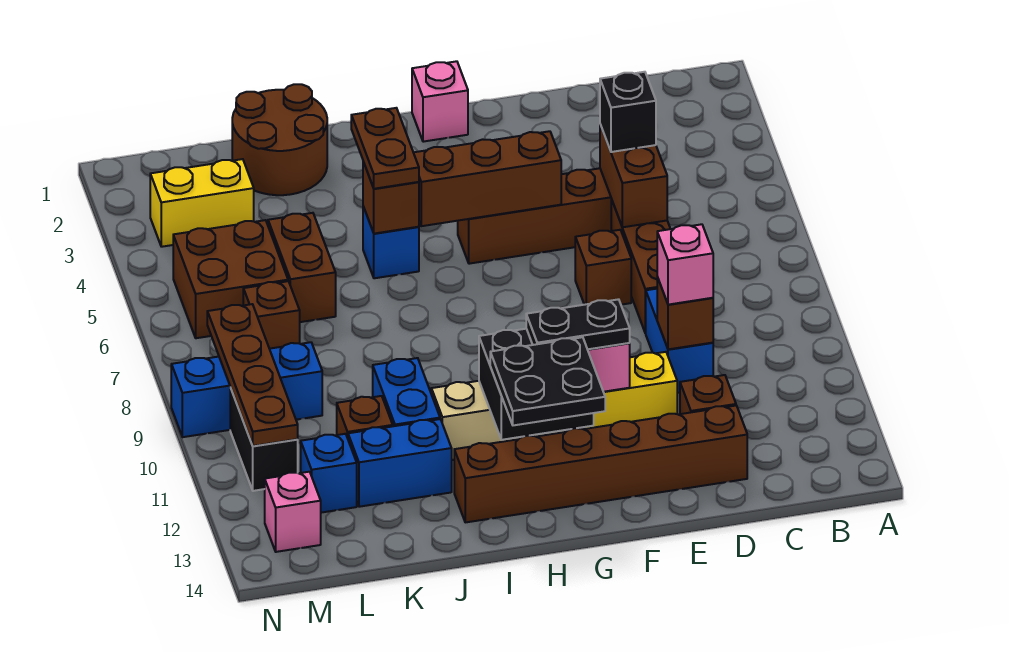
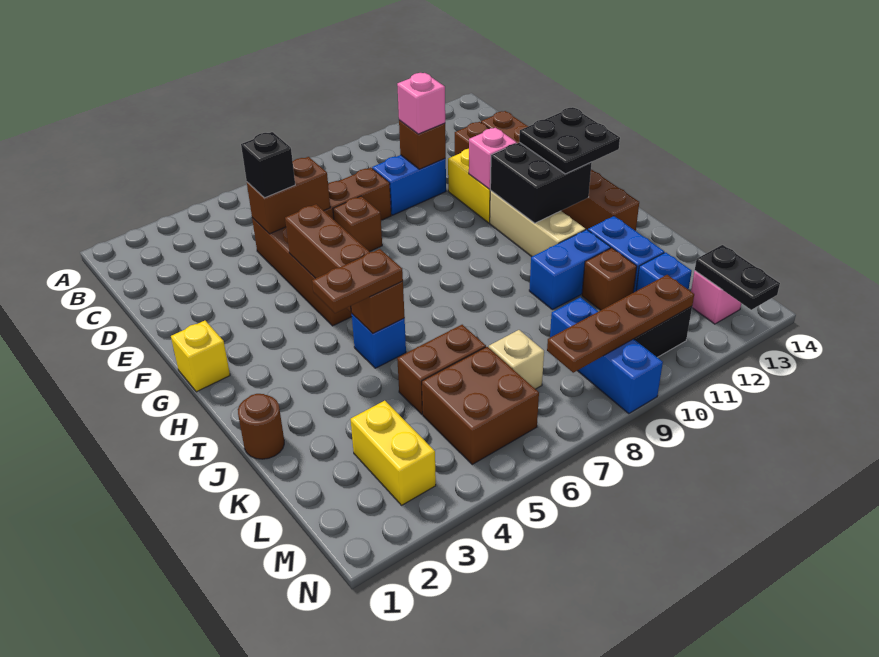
black 1x2 plate [526,299,630,349] -> black 1x2 plate moved to [695,245,780,310]
pink 1x1 brick [412,61,468,142] -> yellow 1x1 brick [171,321,230,392]
brown 2x2 round brick [232,84,327,195] -> brown 1x1 round brick [238,394,284,459]
brown 1x1 brick [243,281,300,349] -> tan 1x1 brick [489,330,544,389]

